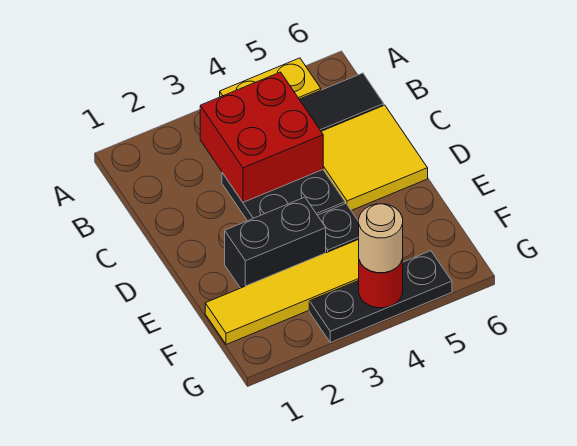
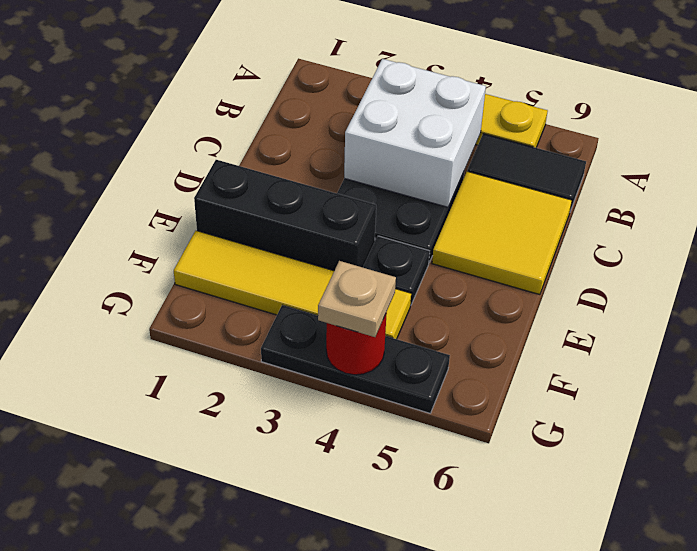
red 2x2 brick [200,72,323,202] -> white 2x2 brick [344,59,486,207]
black 1x2 brick [225,197,326,288] -> black 1x3 brick [194,160,376,271]
tan 1x1 round brick [359,204,403,273] -> tan 1x1 plate [318,261,396,337]

